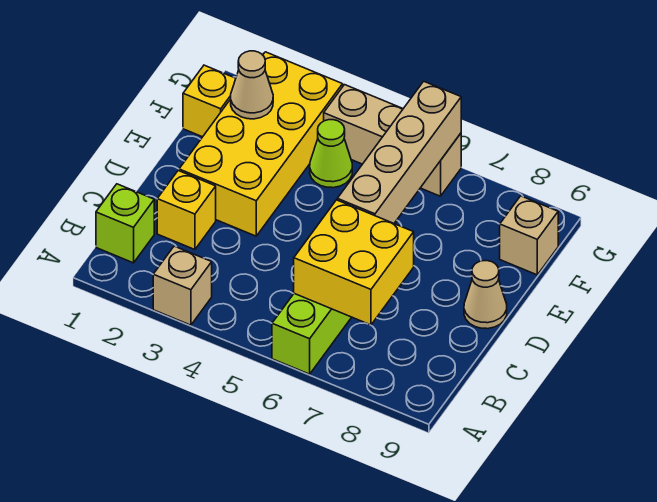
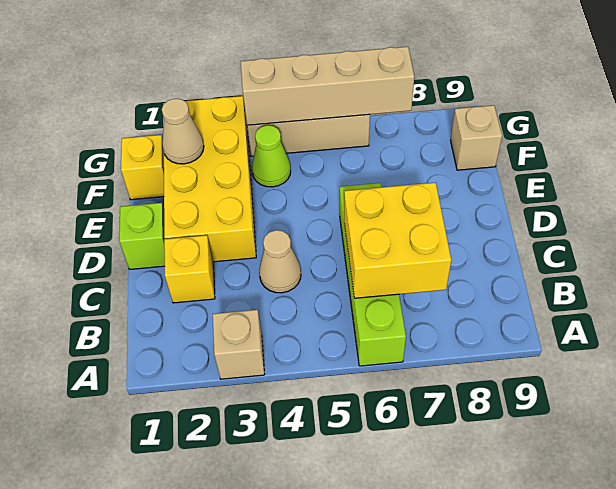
lime 1x1 brick [96,184,154,263] -> lime 1x1 brick moved to [119,203,165,269]
tan 1x4 brick [337,81,461,223] -> tan 1x4 brick turned to [241,47,414,125]
tan 1x1 cone [464,261,507,329] -> tan 1x1 cone moved to [259,230,301,293]

